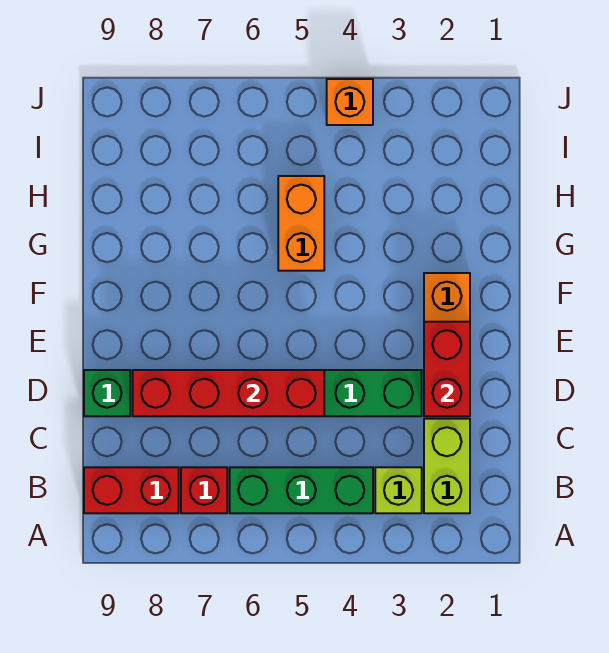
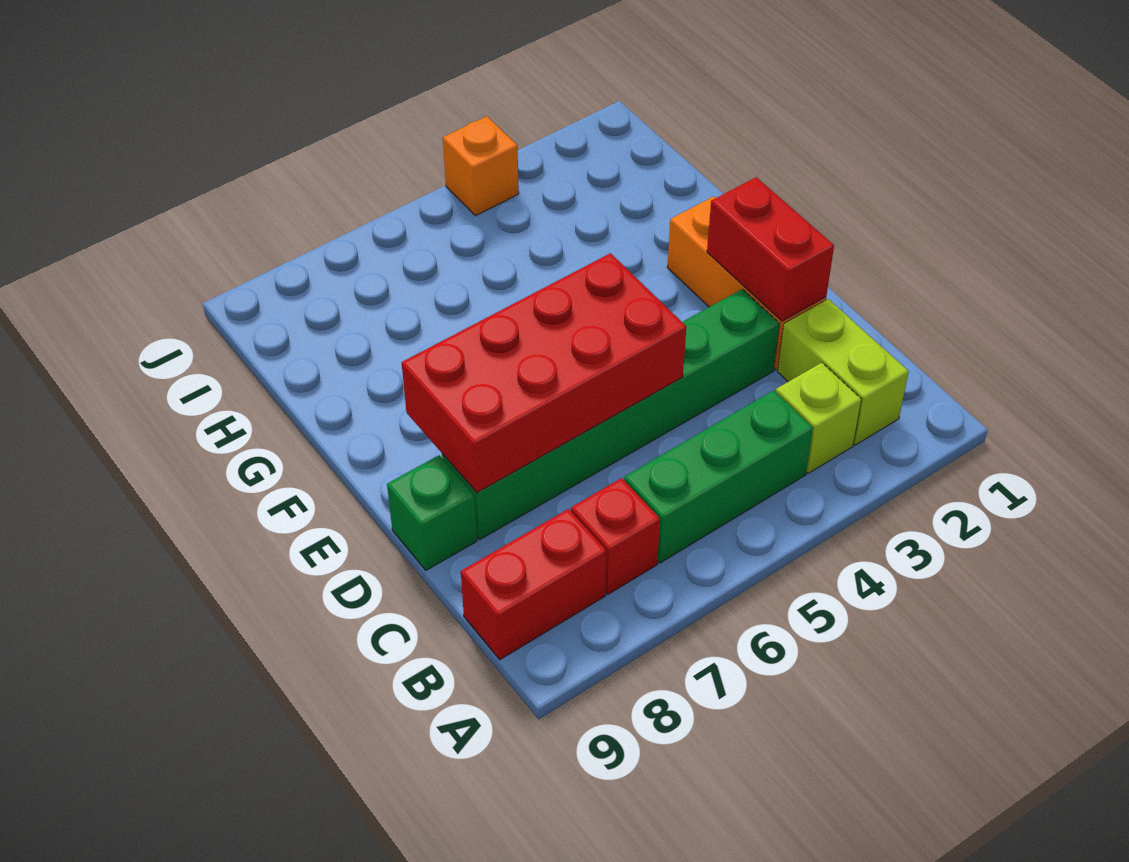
red 1x4 brick [133,370,324,416] -> red 2x4 brick [402,253,686,493]
orange 1x2 brick [278,176,324,271] -> none

